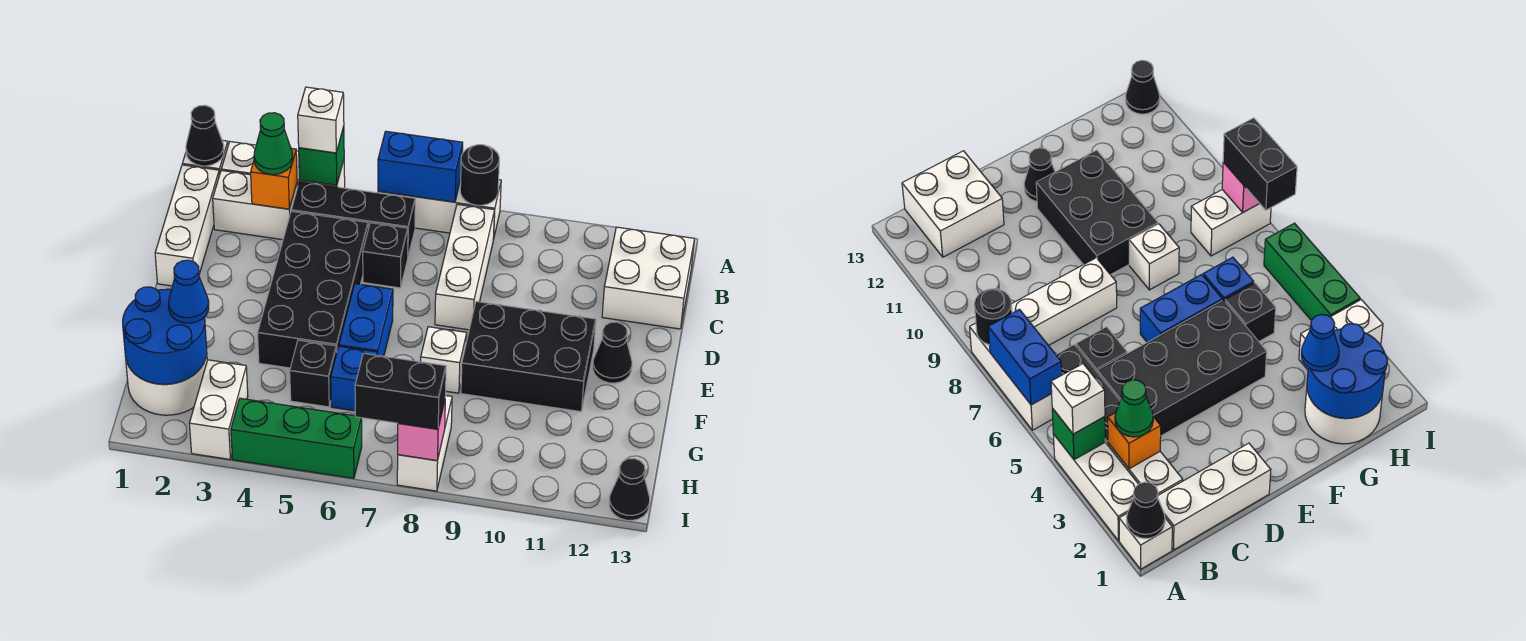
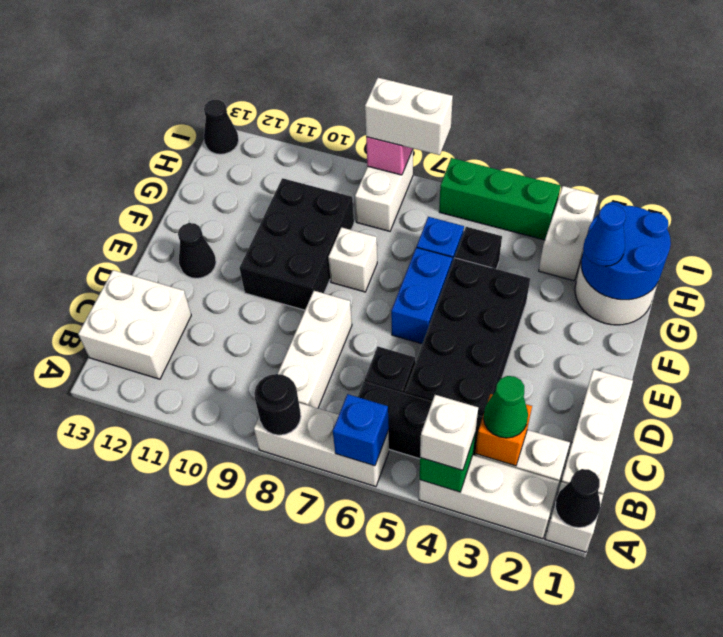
blue 1x2 brick [378,131,463,202] -> blue 1x1 brick [333,394,389,466]
black 2x3 brick [461,301,596,412] -> black 2x3 brick turned to [239,178,354,310]
black 1x2 brick [355,353,446,429] -> white 1x2 brick [365,78,453,155]

